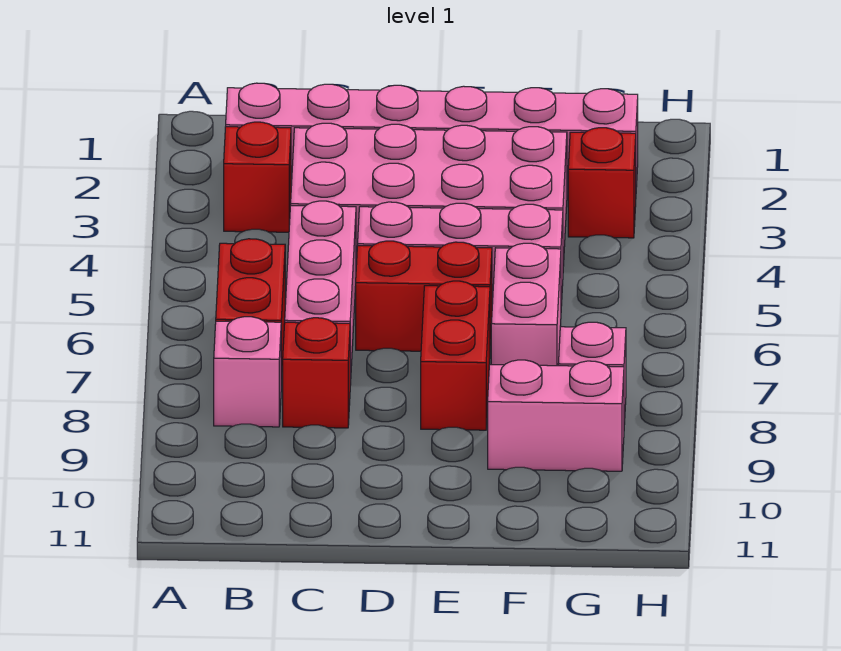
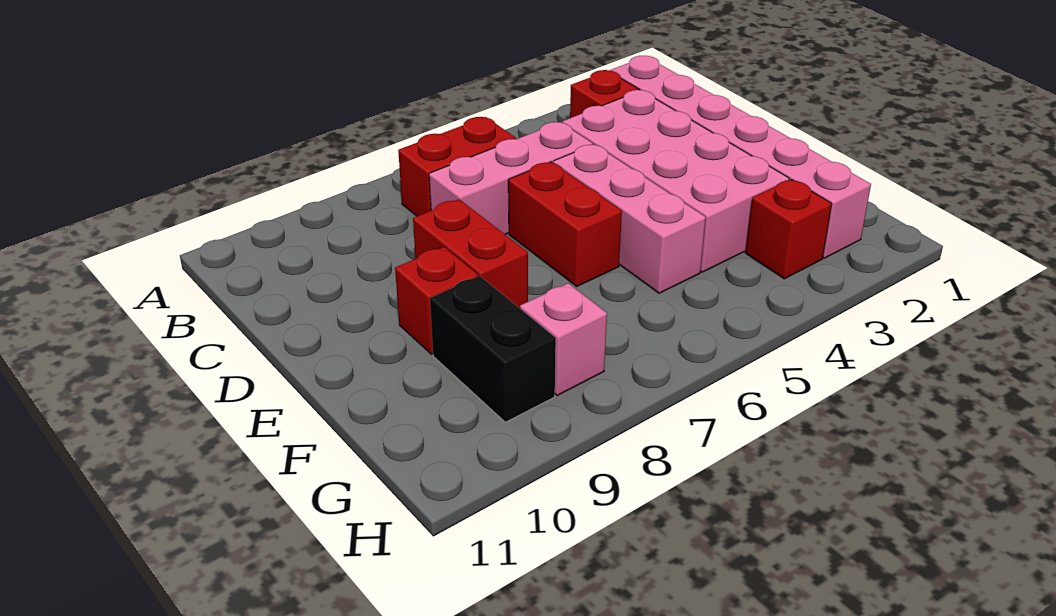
pink 1x1 brick [214,317,281,427] -> none
red 1x1 brick [283,318,350,428] -> red 1x1 brick moved to [395,247,478,354]
red 1x2 brick [421,281,490,430] -> red 1x2 brick turned to [413,199,528,308]
pink 1x2 brick [491,243,561,366] -> none
pink 1x2 brick [488,360,624,471] -> black 1x2 brick [430,276,556,422]

